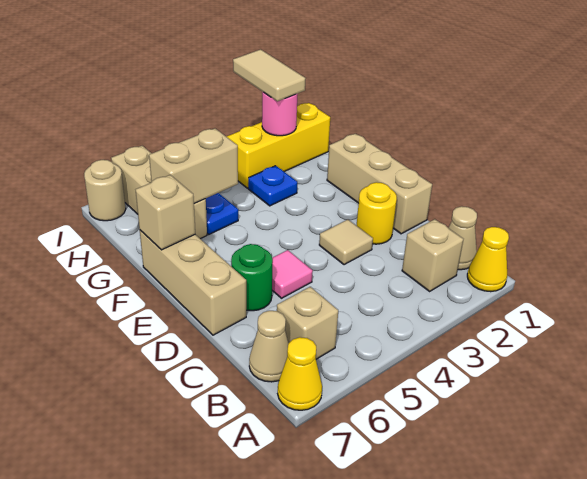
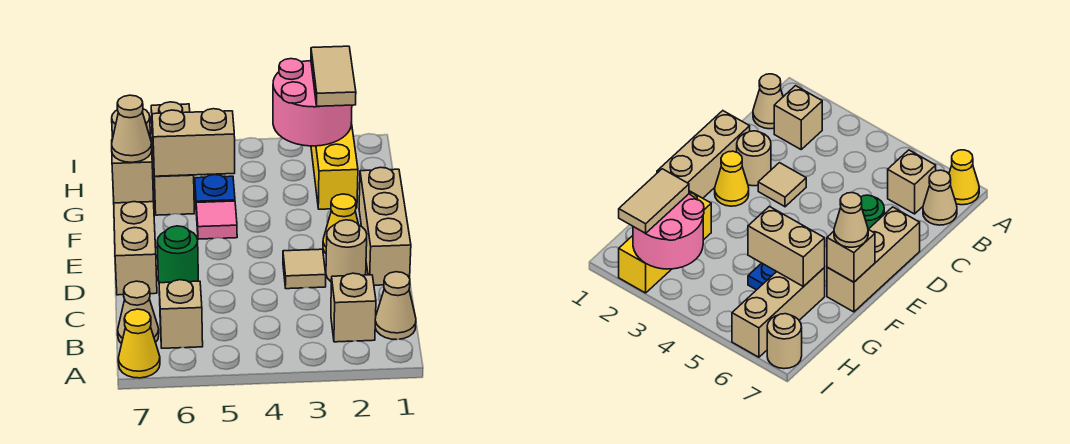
yellow 1x1 cone [467,227,509,292] -> yellow 1x1 cone moved to [323,194,359,253]
yellow 1x1 round brick [356,182,397,244] -> tan 1x1 round brick [326,220,367,281]
pink 1x1 tile [272,250,313,298] -> pink 1x1 tile moved to [196,201,237,239]
none -> tan 1x1 cone [112,95,152,162]
blue 1x1 plate [248,166,297,206] -> none
yellow 1x3 brick [227,103,330,188] -> yellow 1x3 brick turned to [311,123,358,209]
pink 1x1 round brick [262,92,298,136] -> pink 2x2 round brick [273,59,352,146]

